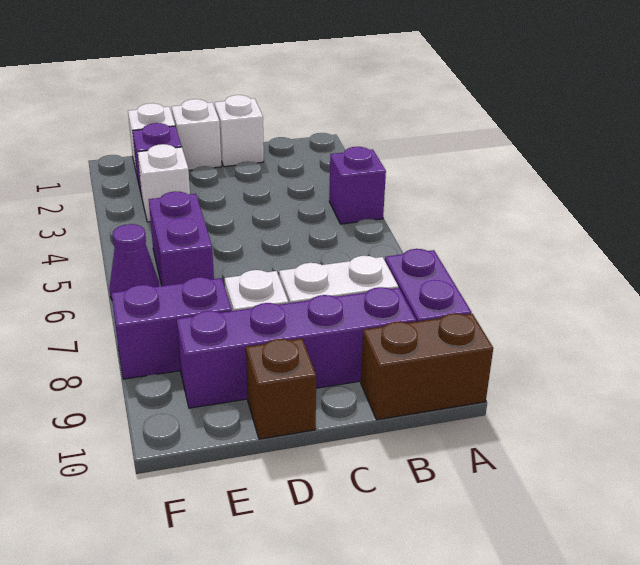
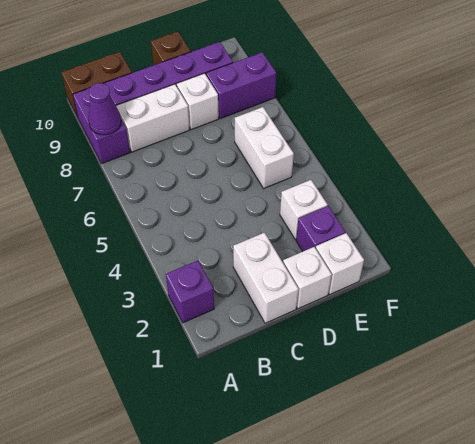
purple 1x1 brick [329,147,386,224] -> purple 1x1 brick moved to [166,261,214,323]
white 1x1 brick [215,95,264,167] -> white 1x2 brick [233,233,298,323]
purple 1x2 brick [149,191,214,286] -> white 1x2 brick [235,107,294,188]
purple 1x1 cone [109,224,159,299] -> purple 1x1 cone moved to [88,83,121,135]

